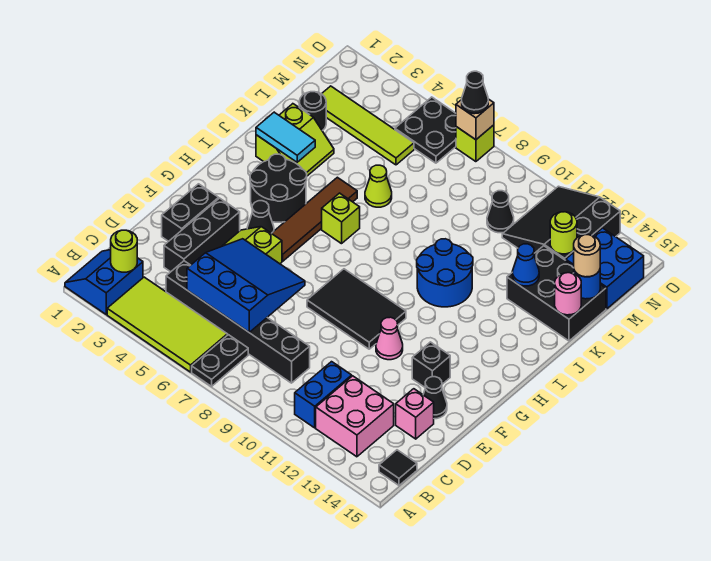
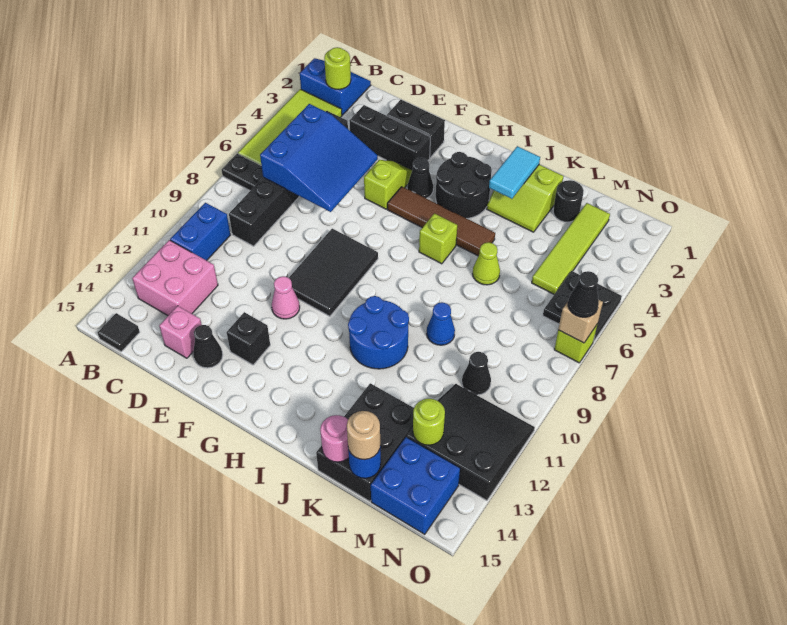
blue 1x2 brick [295,362,352,428] -> blue 1x2 brick turned to [170,203,230,261]
blue 1x1 cone [512,244,539,286] -> blue 1x1 cone moved to [427,302,455,345]

